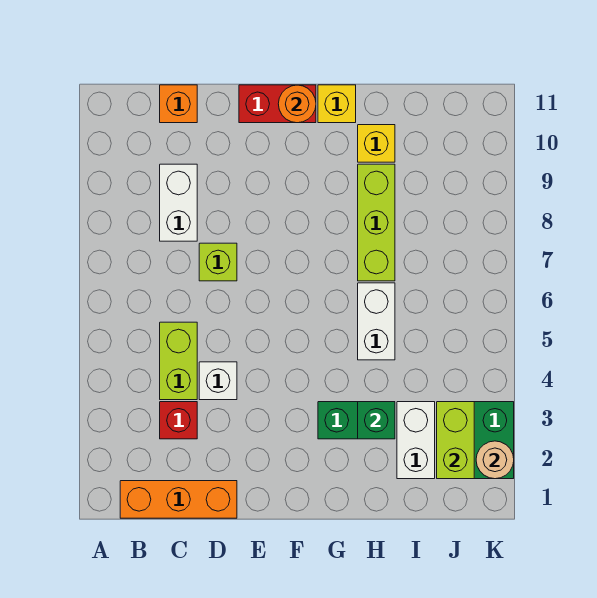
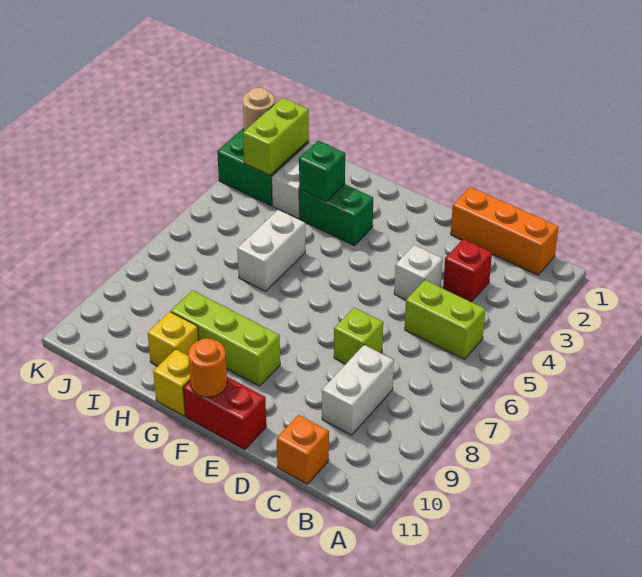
lime 1x2 brick [160,322,197,400] -> lime 1x2 brick turned to [405,280,485,359]
lime 1x3 brick [358,164,395,281] -> lime 1x3 brick turned to [171,290,280,386]

